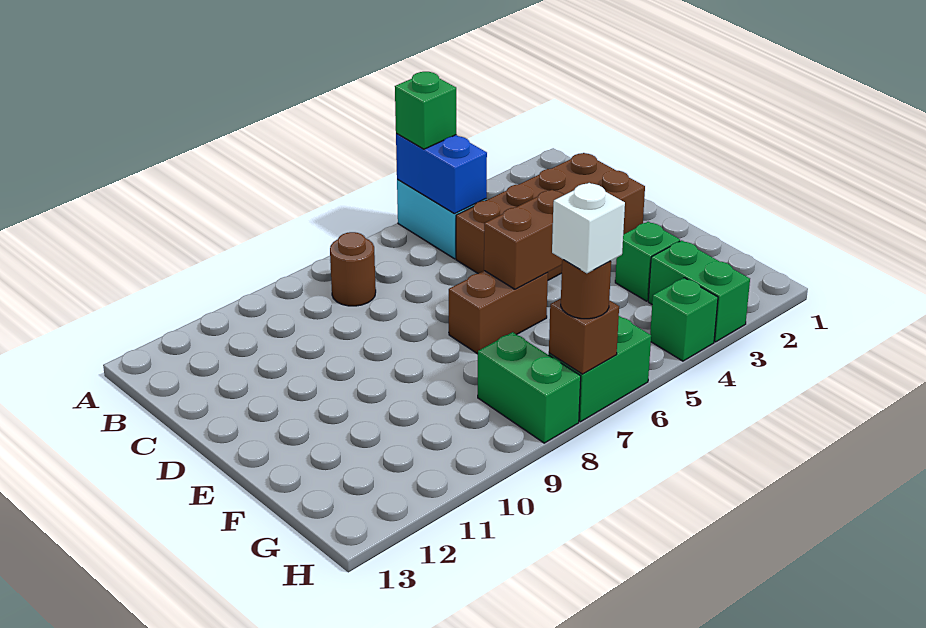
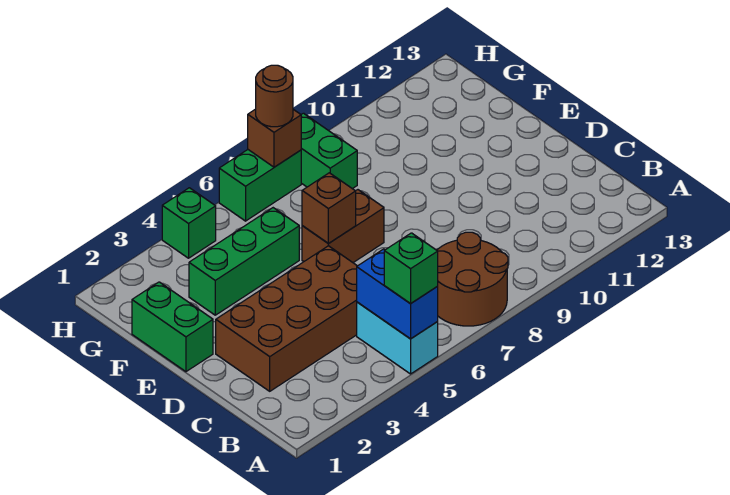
brown 1x1 round brick [330,232,376,306] -> brown 2x2 round brick [437,232,508,326]
brown 1x2 brick [484,190,564,289] -> brown 1x1 brick [302,173,356,244]
green 1x1 brick [615,222,680,301] -> green 1x3 brick [189,208,299,315]
green 1x2 brick [648,240,750,342] -> green 1x2 brick moved to [132,282,213,372]
white 1x1 brick [552,183,625,273] -> none

